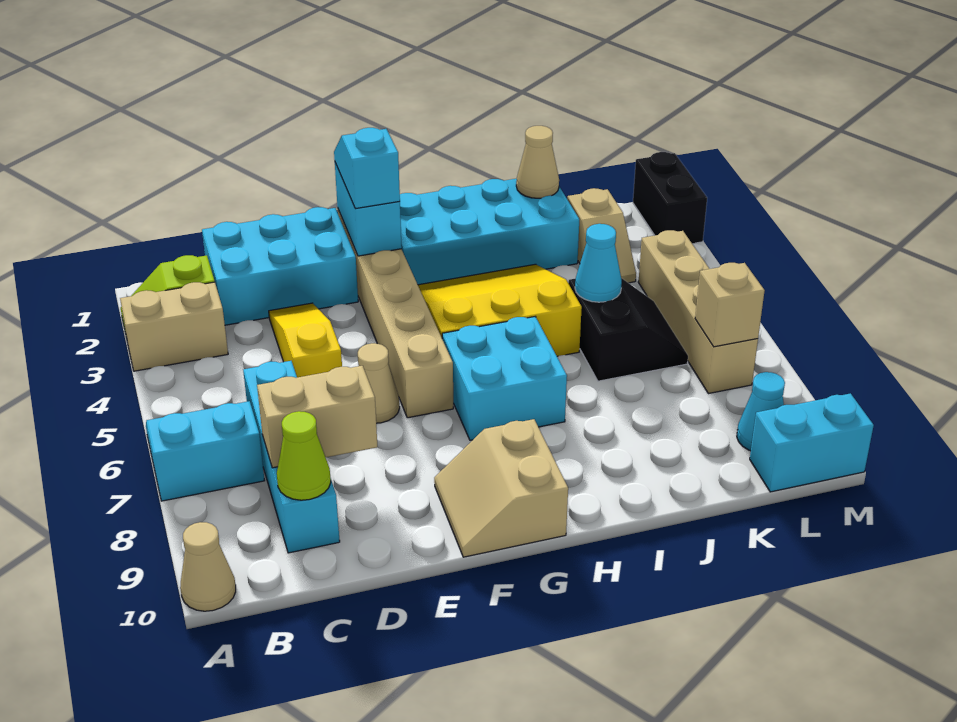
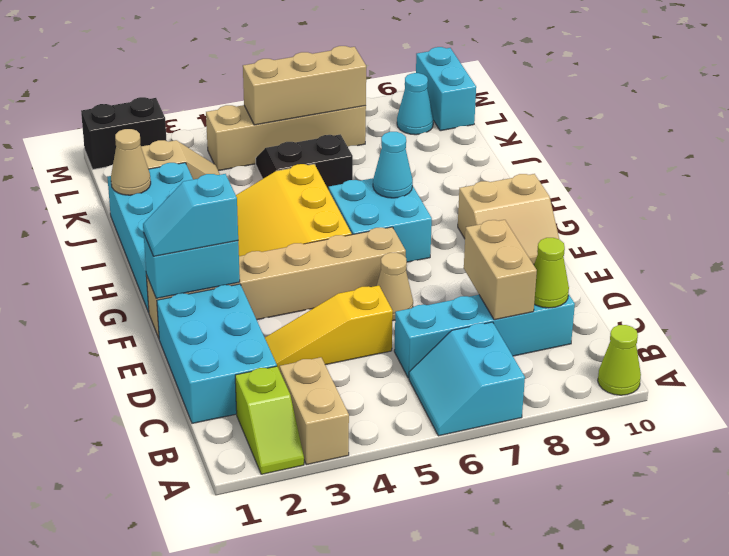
tan 1x1 cone [180,522,236,611] -> lime 1x1 cone [598,325,641,395]
cyan 1x1 cone [575,224,622,302] -> cyan 1x1 cone moved to [373,132,413,198]
tan 1x1 brick [695,263,765,347] -> tan 1x3 brick [243,46,366,125]

